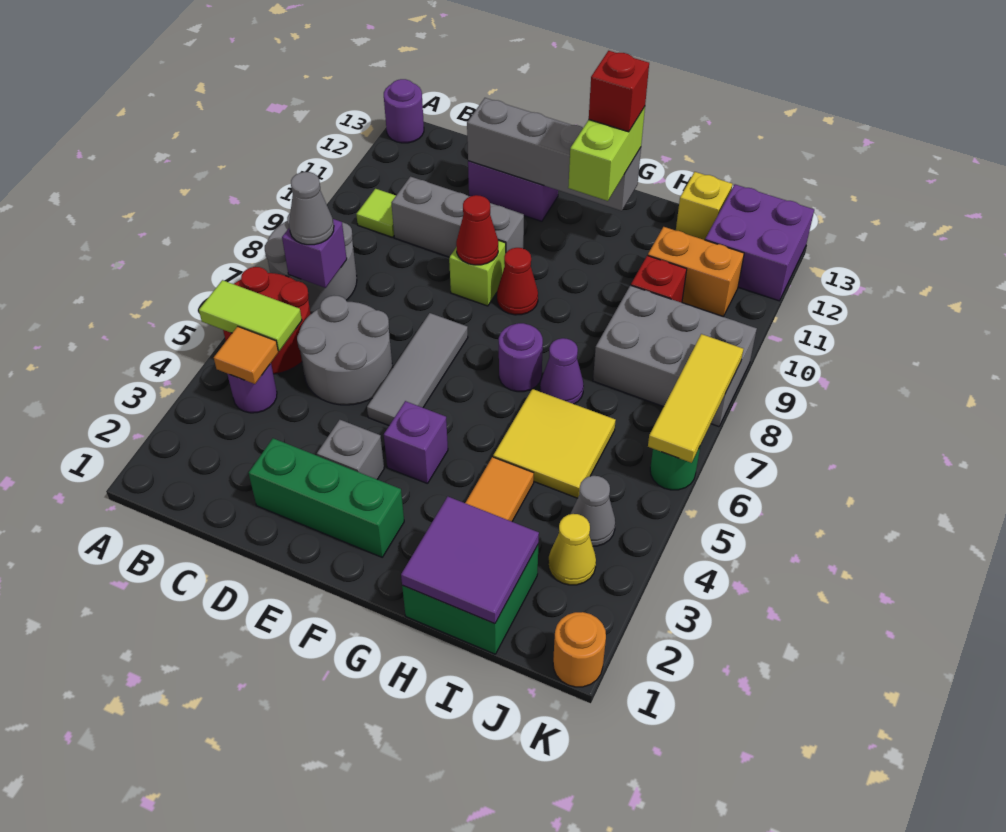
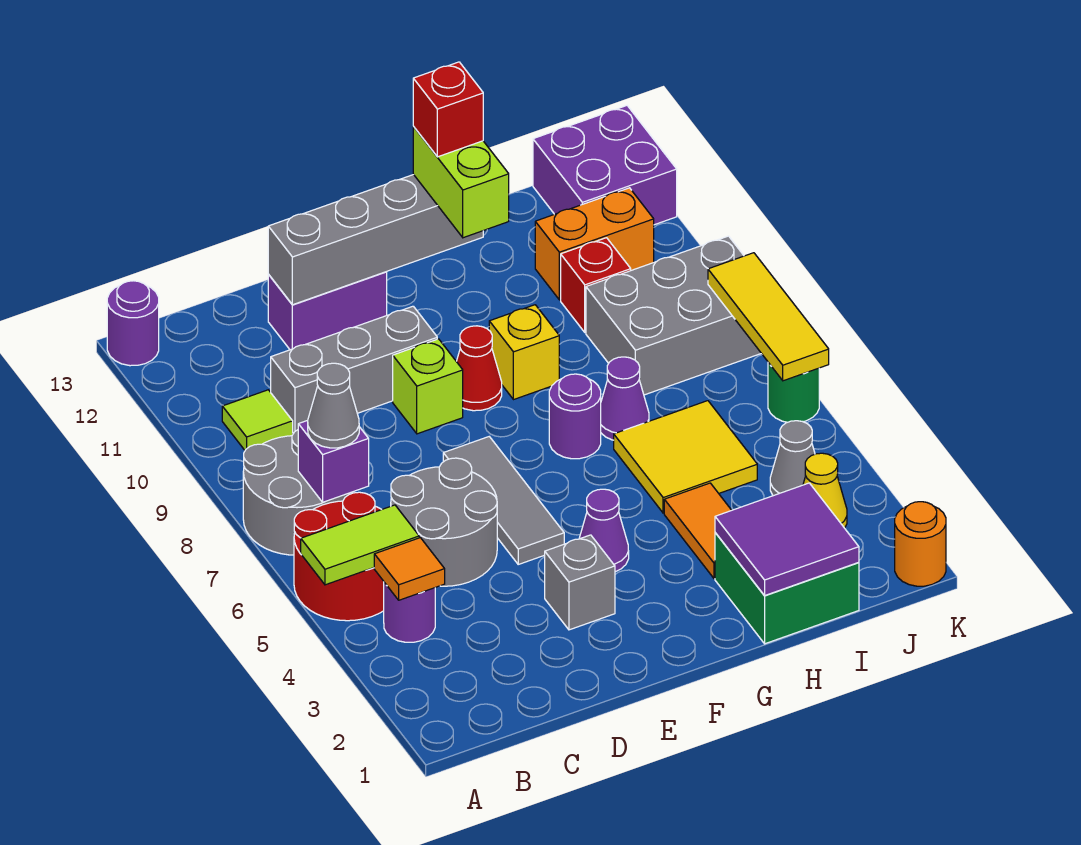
green 1x3 brick [249,438,404,557] -> none
red 1x1 cone [456,195,498,265] -> none
purple 1x1 brick [384,401,448,484] -> purple 1x1 cone [579,489,629,572]
yellow 1x1 brick [676,172,732,240] -> yellow 1x1 brick moved to [489,305,559,400]

